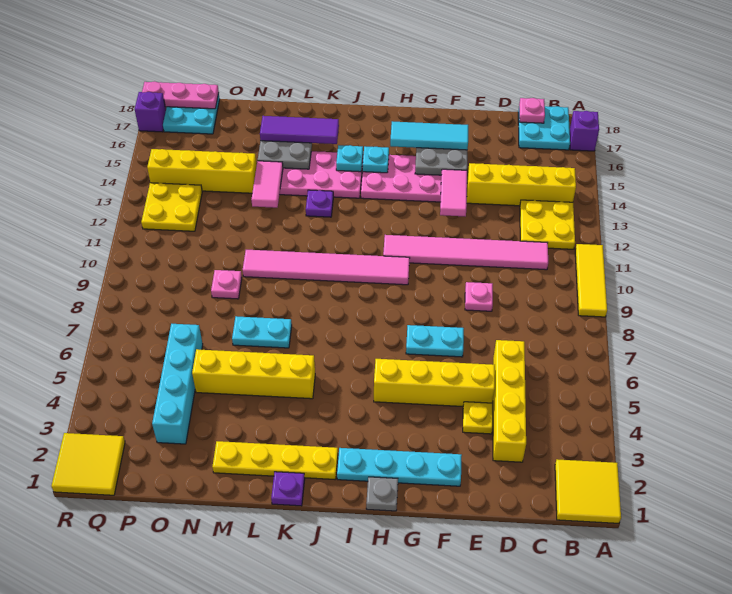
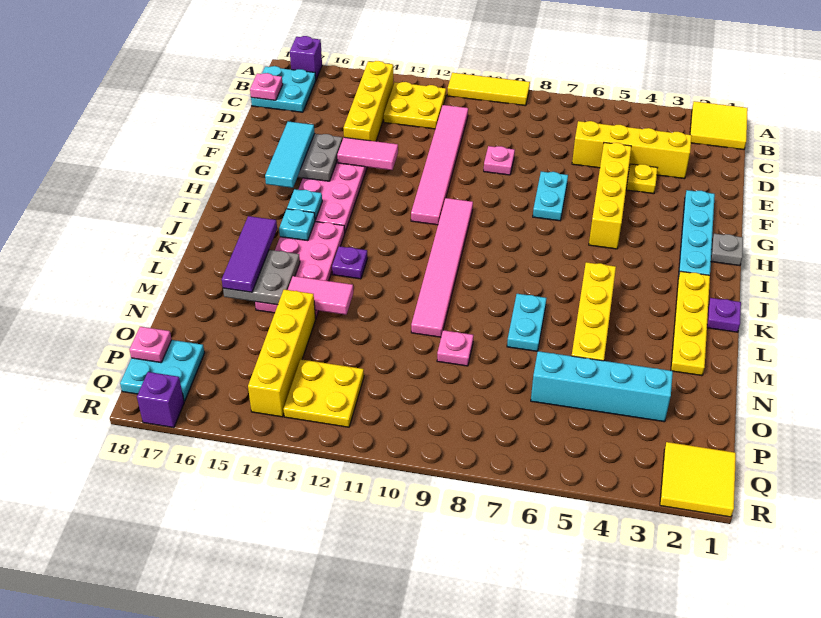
pink 1x3 plate [142,81,219,109] -> pink 1x1 plate [129,327,172,363]

